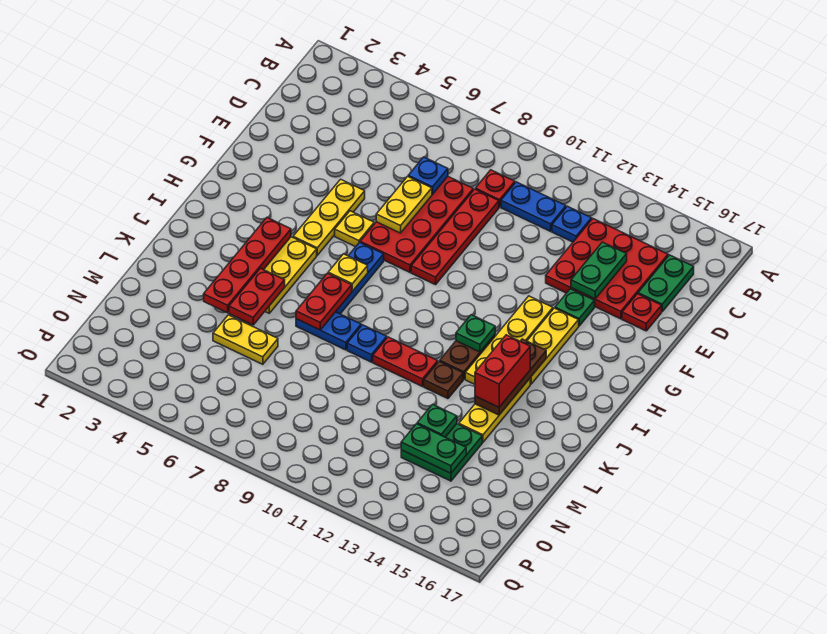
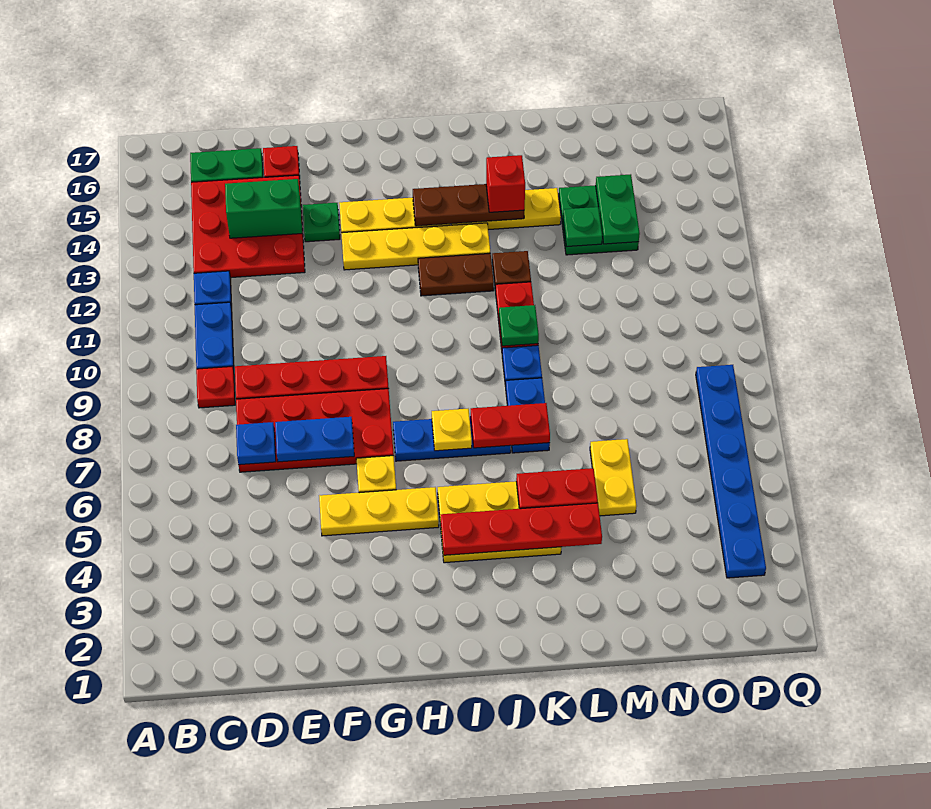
green 1x2 plate [571,242,627,299] -> green 1x2 brick [225,179,302,238]
yellow 1x2 plate [376,176,432,233] -> blue 1x2 plate [275,417,354,462]
green 1x1 plate [456,315,495,352] -> green 1x1 plate moved to [499,305,539,346]
red 1x2 brick [475,335,530,407] -> red 1x1 brick [486,155,525,212]
none -> blue 1x6 plate [696,365,766,578]

